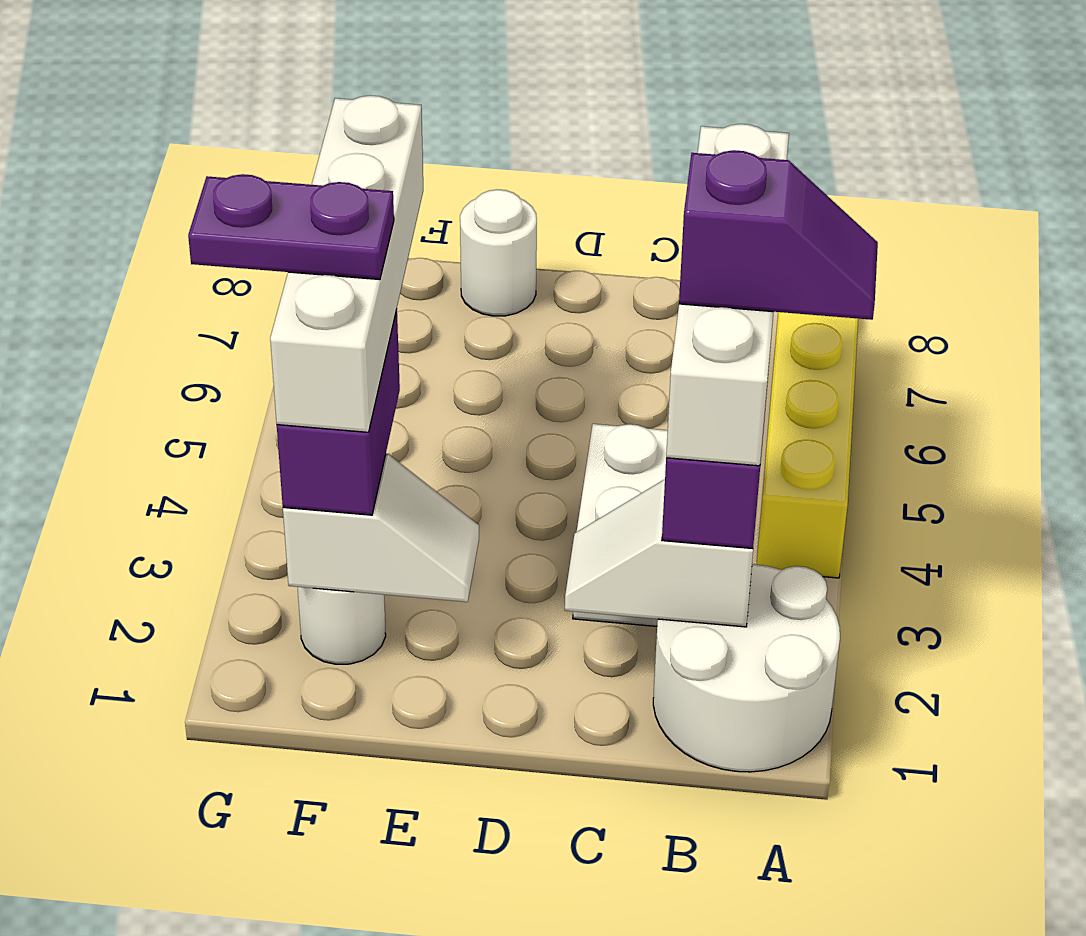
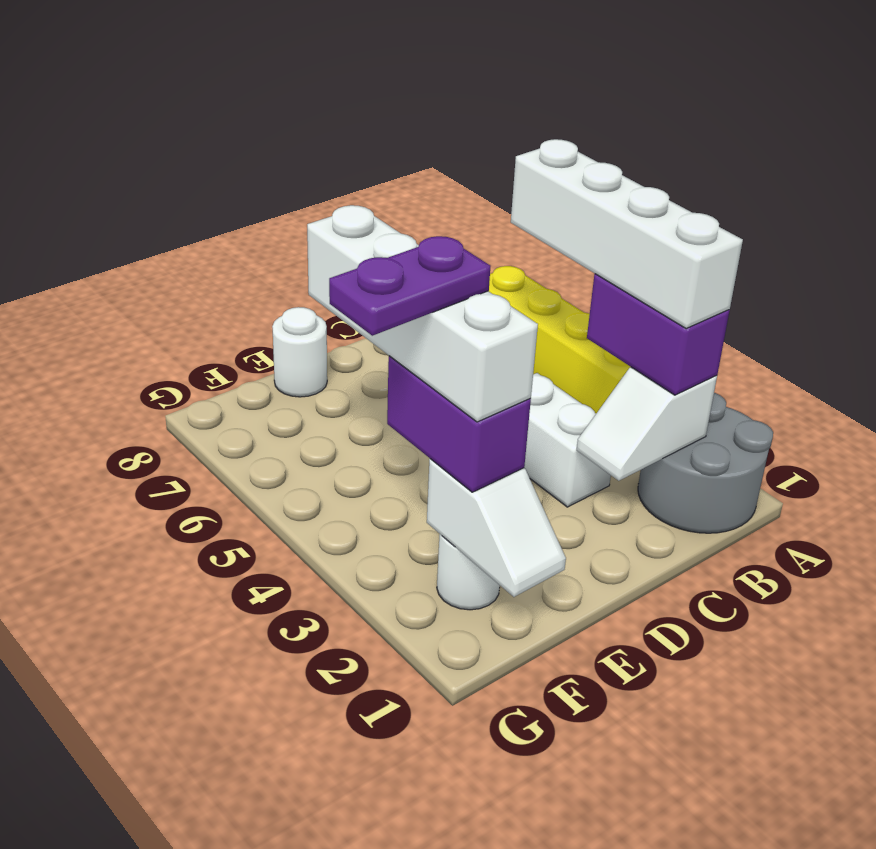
white 2x2 round brick [653,564,840,772] -> grey 2x2 round brick [638,393,773,533]
purple 1x2 slope [679,150,878,320] -> none
white 1x2 slope [283,454,479,602] -> white 1x2 slope turned to [427,459,566,597]

